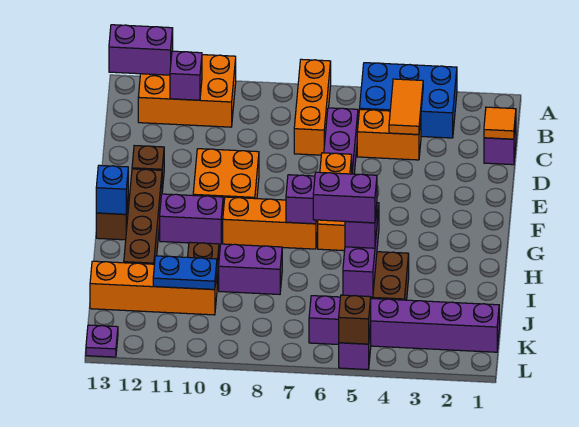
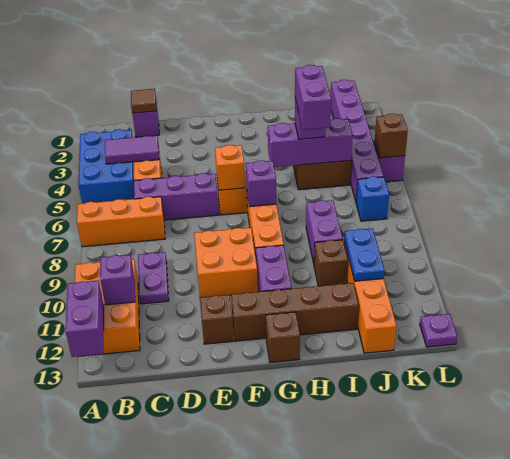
orange 1x2 tile [389,79,423,135] -> purple 1x2 tile [105,136,159,164]
orange 1x1 tile [484,107,516,139] -> brown 1x1 tile [131,89,157,113]
none -> purple 1x2 plate [138,252,169,304]
blue 1x1 brick [96,165,128,214] -> blue 1x1 brick moved to [356,177,389,221]

